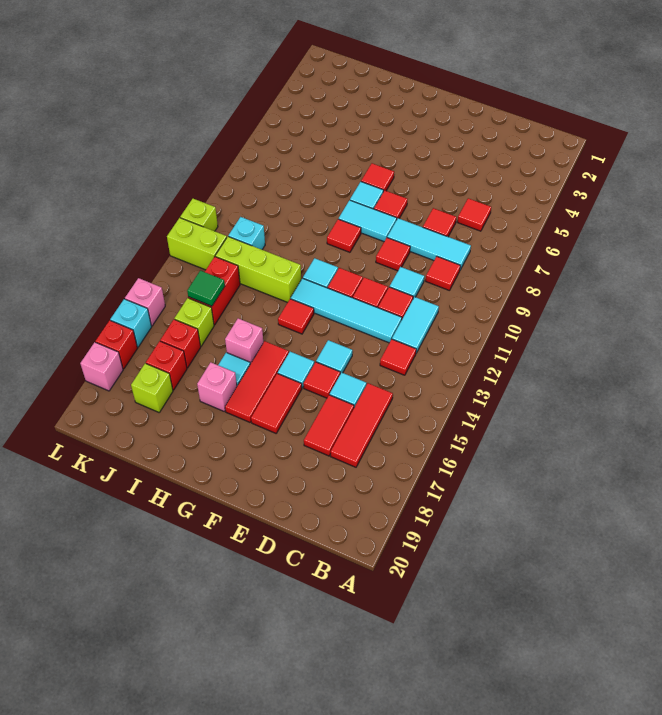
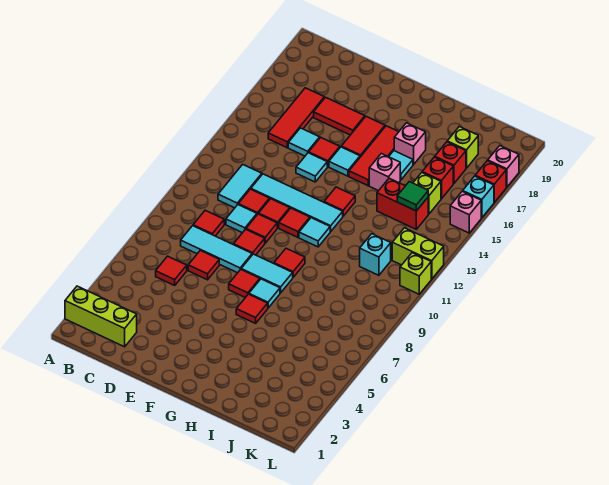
red 1x1 tile [380,339,416,375] -> red 1x1 tile moved to [246,214,277,243]
red 1x2 tile [304,395,354,456] -> red 1x2 tile turned to [314,97,365,135]
lime 1x3 brick [215,237,301,302] -> lime 1x3 brick moved to [65,286,137,347]
red 1x2 brick [188,257,240,325] -> red 1x2 brick turned to [377,178,428,229]

